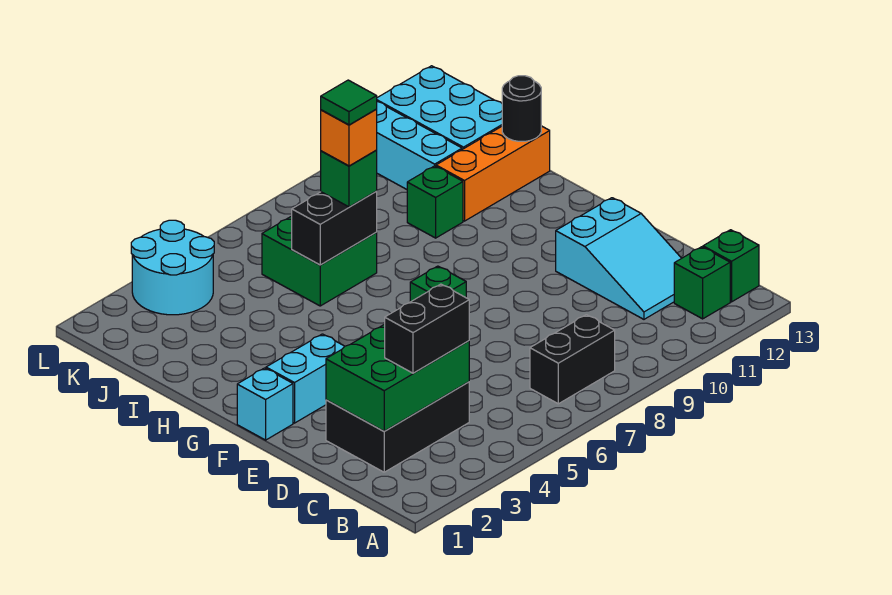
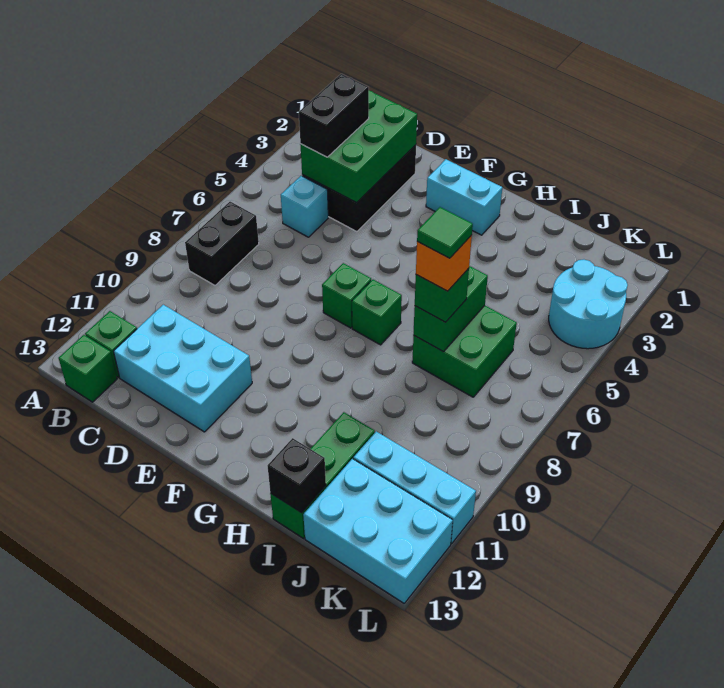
cyan 2x3 slope [556,198,682,319] -> cyan 2x3 brick [113,305,252,432]
cyan 1x1 brick [237,368,293,440] -> cyan 1x1 brick moved to [281,176,328,237]
cyan 1x2 brick [266,334,345,423] -> cyan 1x2 brick turned to [426,159,502,235]
black 1x2 brick [292,192,377,265] -> green 1x2 brick [413,266,488,352]
green 1x1 brick [407,166,463,238] -> green 1x1 brick moved to [352,280,402,345]
orange 1x3 brick [436,126,550,221] -> green 1x3 brick [270,412,375,538]
black 1x1 round brick [502,76,541,141] -> black 1x1 brick [268,438,326,513]

